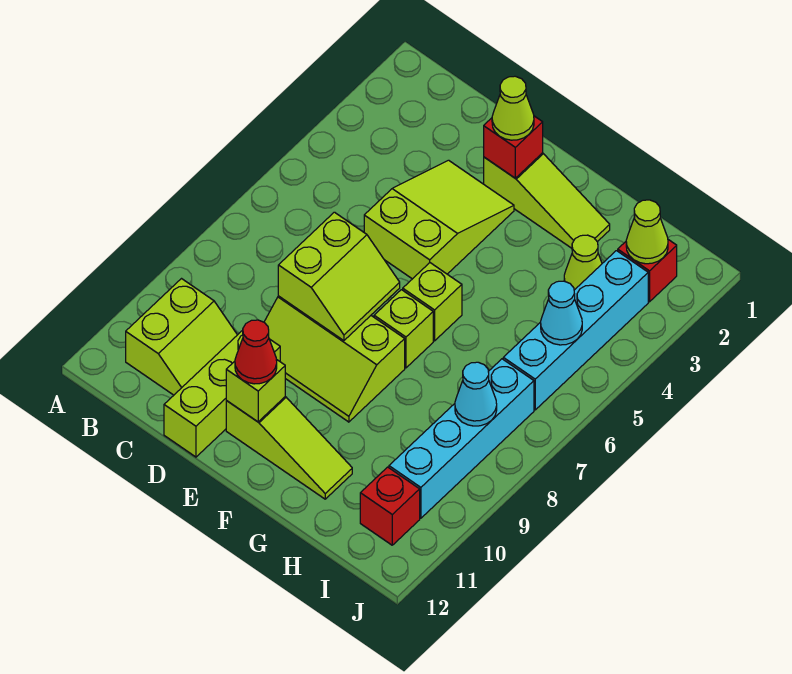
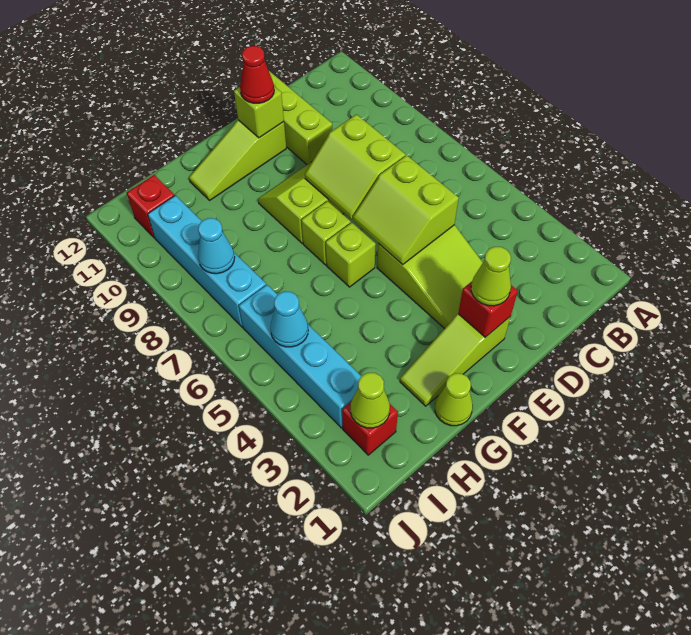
lime 2x2 slope [126,279,237,395] -> lime 2x2 slope moved to [353,155,459,265]
lime 1x1 cone [564,235,602,290] -> lime 1x1 cone moved to [435,373,473,426]

